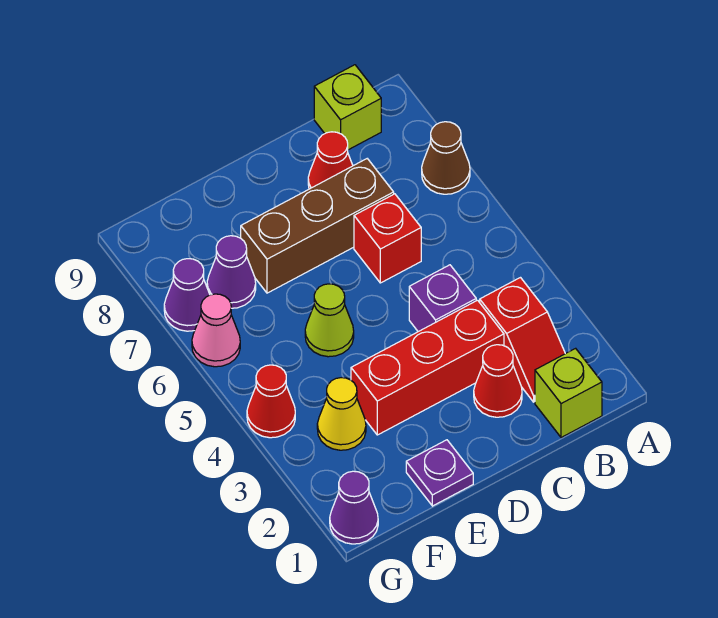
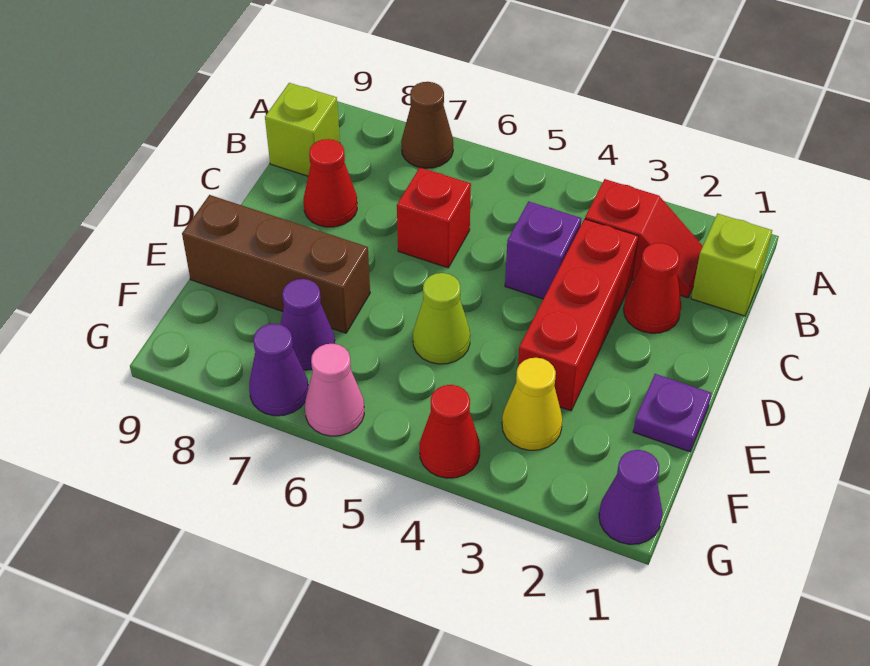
brown 1x3 brick [241,159,394,293] -> brown 1x3 brick turned to [182,195,370,333]

